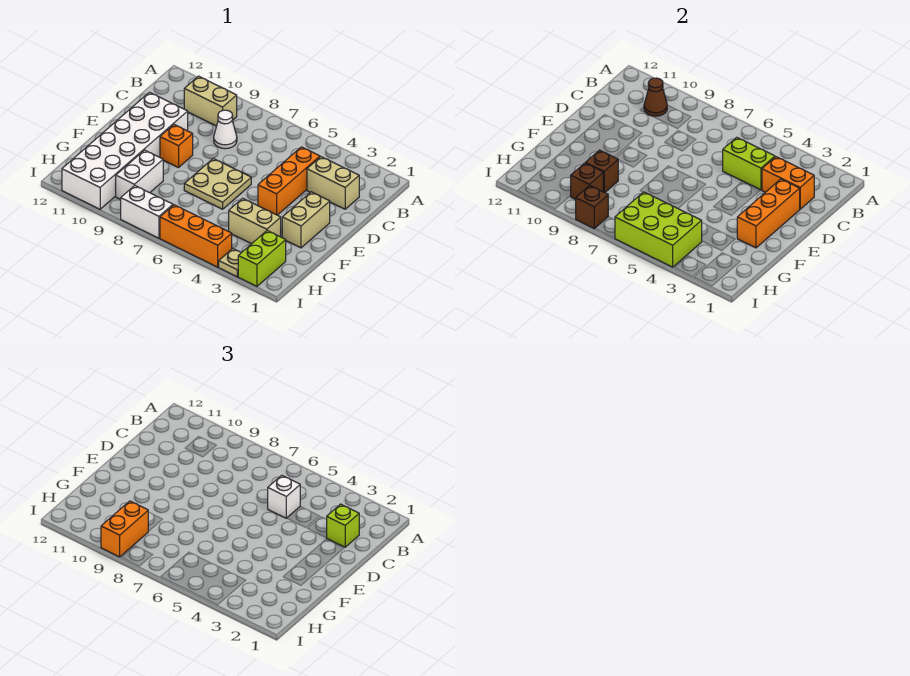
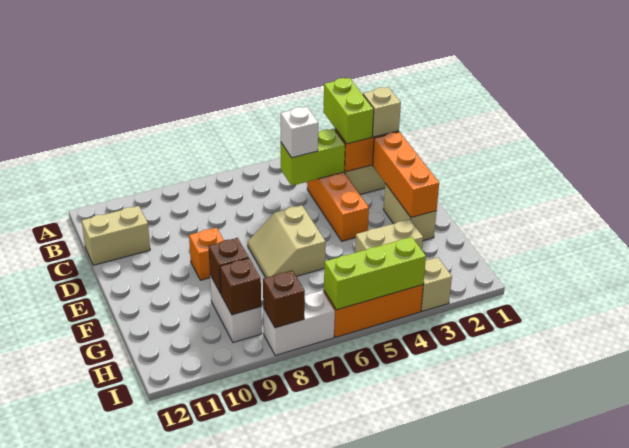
tan 1x2 brick [184,76,237,126] -> tan 1x2 brick moved to [82,206,150,265]
brown 1x1 cone [644,78,667,116] -> none
lime 1x1 brick [327,504,359,547] -> tan 1x1 brick [363,87,401,137]
white 1x1 cone [214,110,237,149] -> none
white 2x6 brick [62,92,188,209] -> none
tan 2x2 plate [184,158,251,209] -> tan 2x2 slope [248,205,326,278]
lime 1x2 brick [238,231,286,286] -> lime 1x2 brick moved to [323,78,374,144]
lime 2x3 brick [615,192,702,267] -> lime 1x3 brick [324,237,426,310]
orange 1x2 brick [101,501,148,557] -> none
tan 1x1 plate [219,249,241,277] -> tan 1x1 brick [421,257,452,311]

